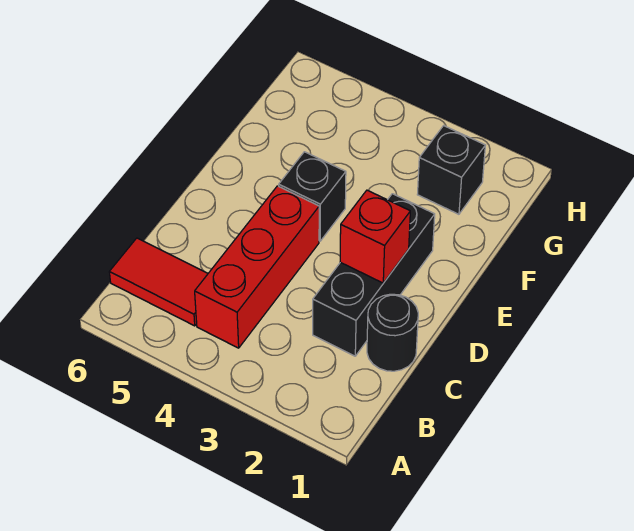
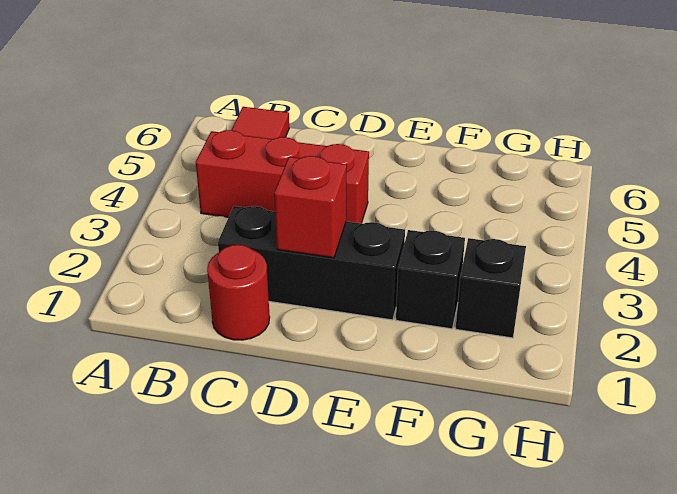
black 1x1 round brick [367,294,418,371] -> red 1x1 round brick [207,245,270,340]
black 1x1 brick [279,152,346,241] -> black 1x1 brick moved to [396,230,465,329]

